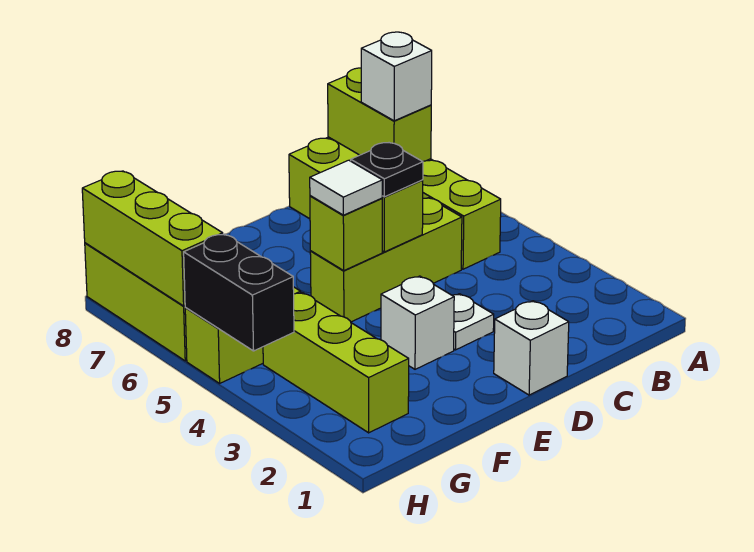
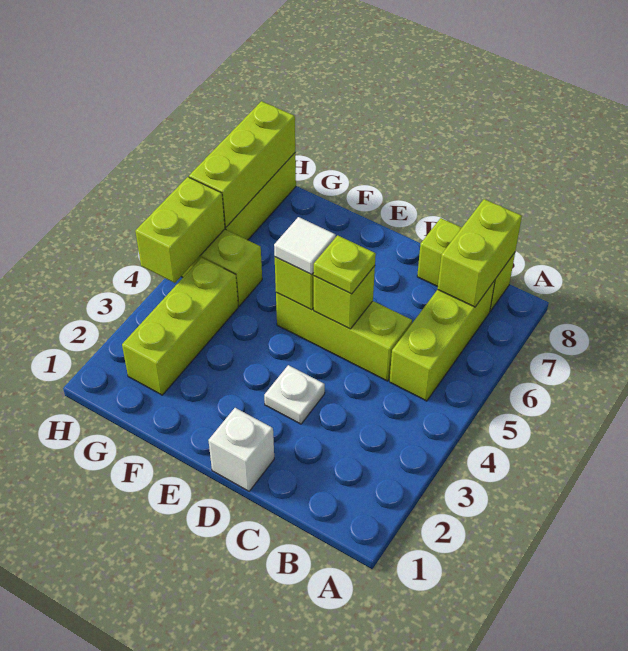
white 1x1 brick [361,32,432,121] -> none
black 1x1 plate [351,143,423,197] -> lime 1x1 plate [314,235,376,294]
white 1x1 brick [381,276,454,369] -> none
black 1x2 brick [184,234,294,351] -> lime 1x2 brick [135,177,225,283]

